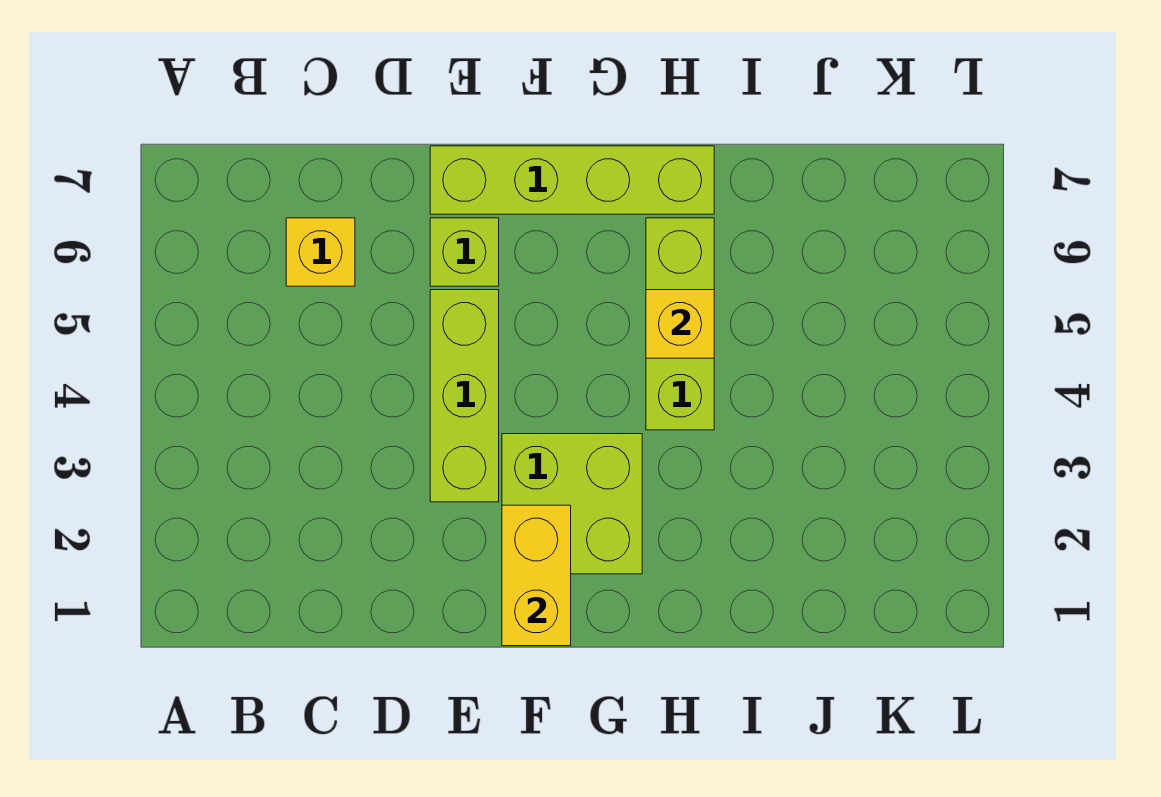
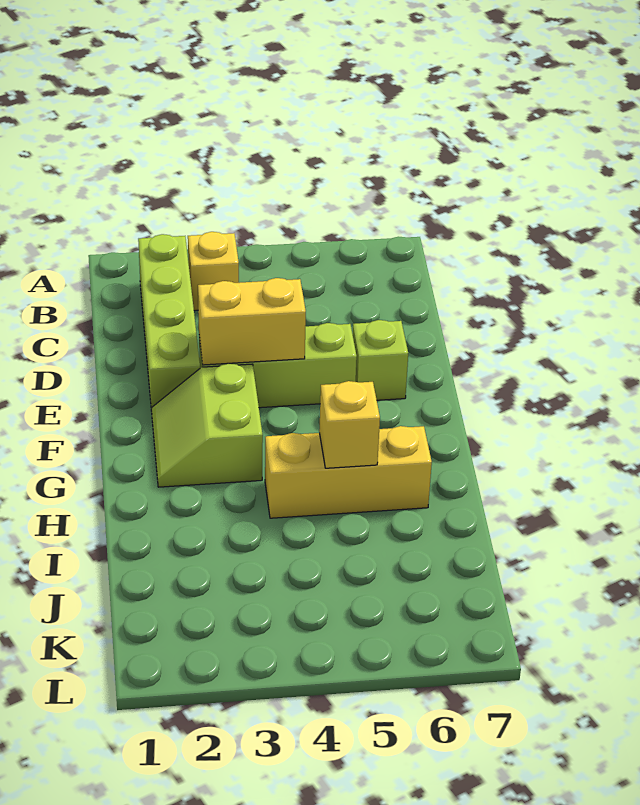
yellow 1x1 brick [286,218,355,286] -> yellow 1x1 brick moved to [188,232,239,311]
lime 1x4 brick [430,146,714,214] -> lime 1x4 brick moved to [138,234,200,411]
yellow 1x2 brick [502,505,571,646] -> yellow 1x2 brick moved to [198,278,306,365]
lime 2x2 brick [502,434,642,574] -> lime 2x2 slope [152,363,263,487]
lime 1x3 brick [646,218,714,430] -> yellow 1x3 brick [265,426,432,518]

